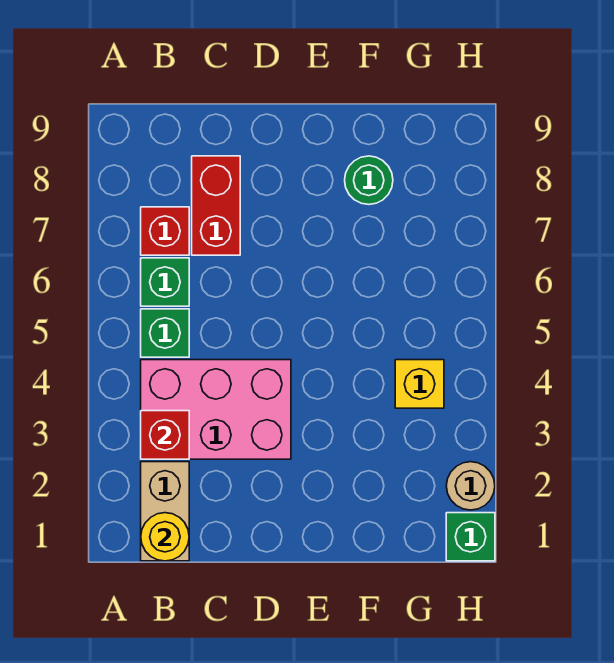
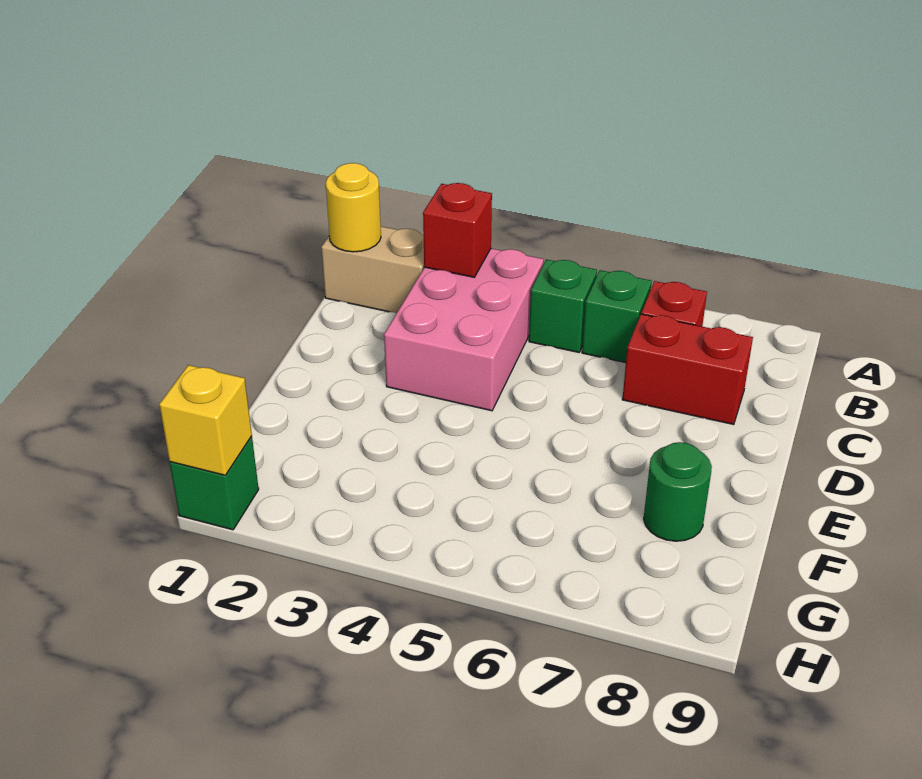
yellow 1x1 brick [395,360,444,408] -> yellow 1x1 brick moved to [159,365,252,475]
tan 1x1 round brick [446,462,495,510] -> none

